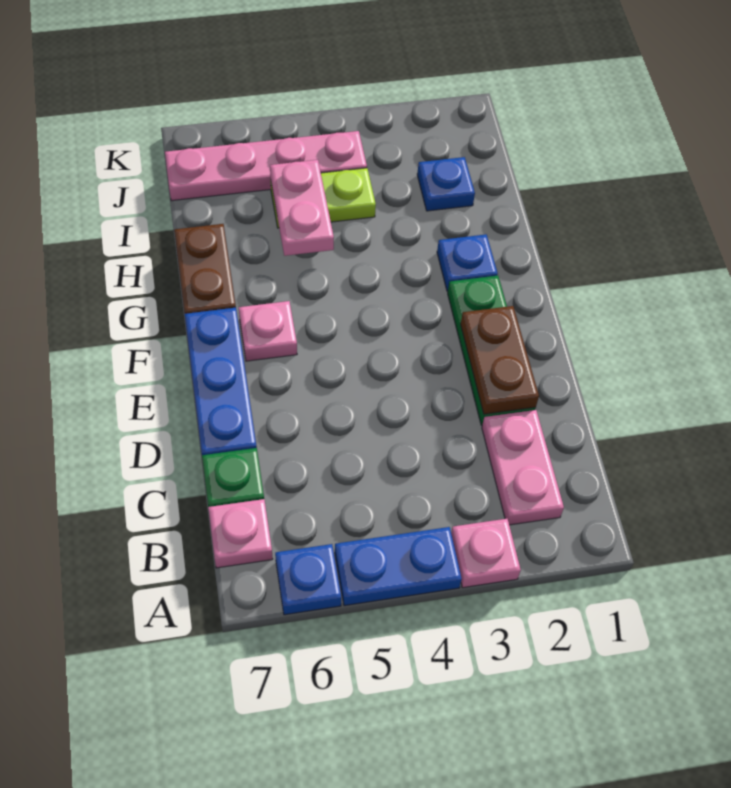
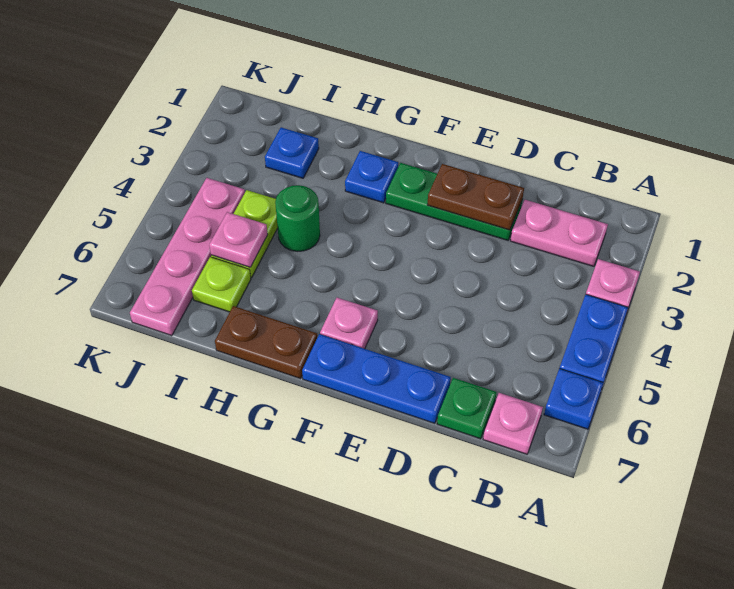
none -> green 1x1 round brick [275,185,320,251]
pink 1x2 plate [270,160,334,256] -> pink 1x1 plate [209,212,268,267]
none -> lime 1x1 plate [192,257,251,312]

